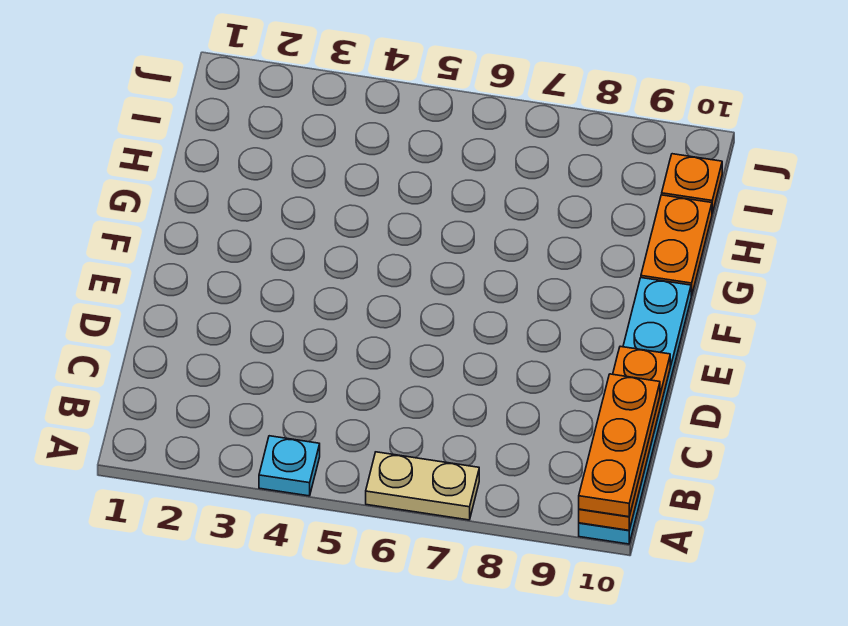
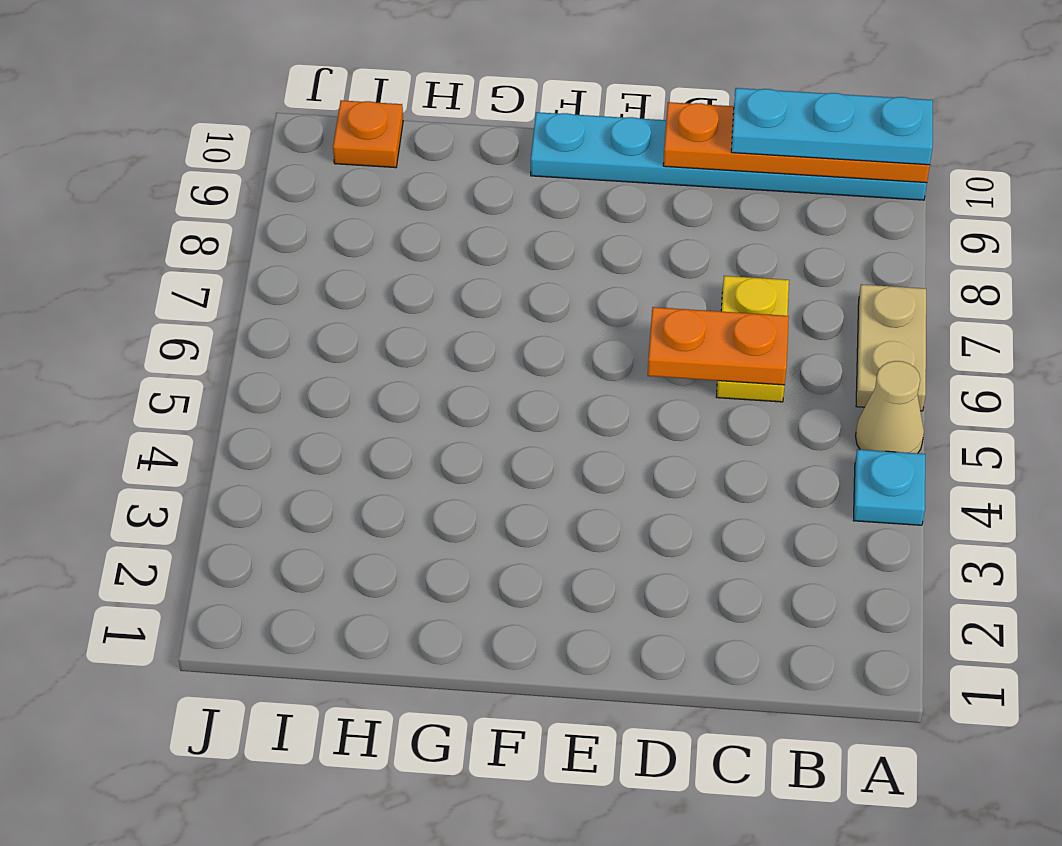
none -> tan 1x1 cone [856,361,924,453]
orange 1x3 plate [579,374,660,517] -> cyan 1x3 plate [731,88,933,165]
none -> yellow 1x2 plate [716,276,789,402]
orange 1x2 plate [641,195,712,296] -> orange 1x2 plate moved to [648,307,789,385]

